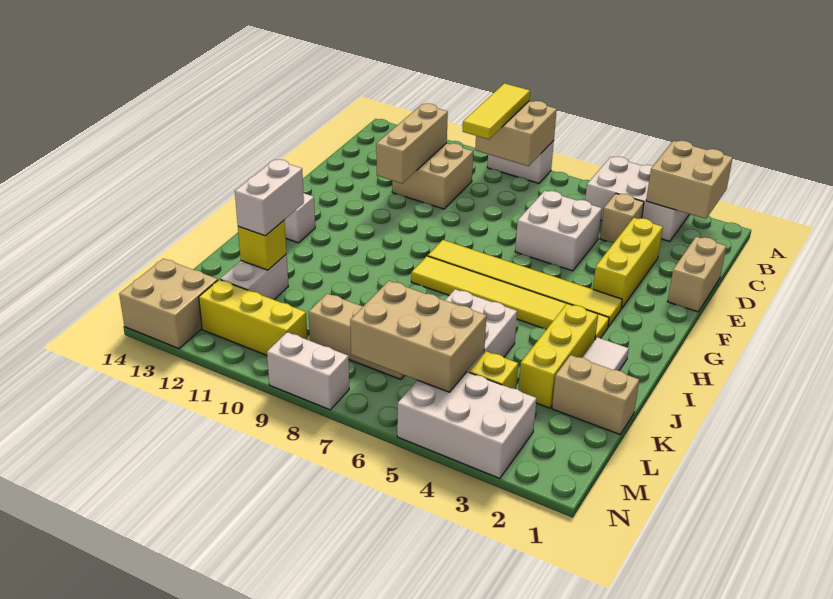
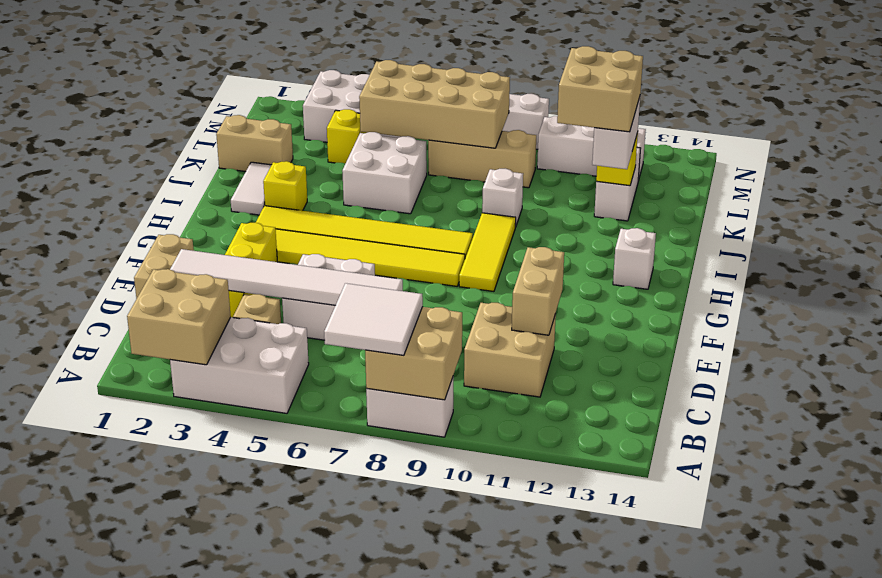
none -> white 2x2 tile [324,283,423,355]
yellow 1x3 tile [463,83,530,139] -> yellow 1x3 tile moved to [459,213,516,291]
tan 1x3 brick [376,103,448,183] -> tan 1x2 brick [512,247,564,335]
none -> white 1x6 tile [170,249,403,305]
yellow 1x3 brick [518,304,598,408] -> yellow 1x1 brick [263,161,307,211]
none -> white 1x1 brick [482,169,523,227]
tan 2x3 brick [350,281,486,392] -> tan 2x4 brick [359,60,510,148]
yellow 1x3 brick [199,280,307,355] -> white 1x3 brick [537,116,646,181]
tan 2x2 brick [119,259,218,349] -> tan 2x2 brick moved to [557,46,643,132]

